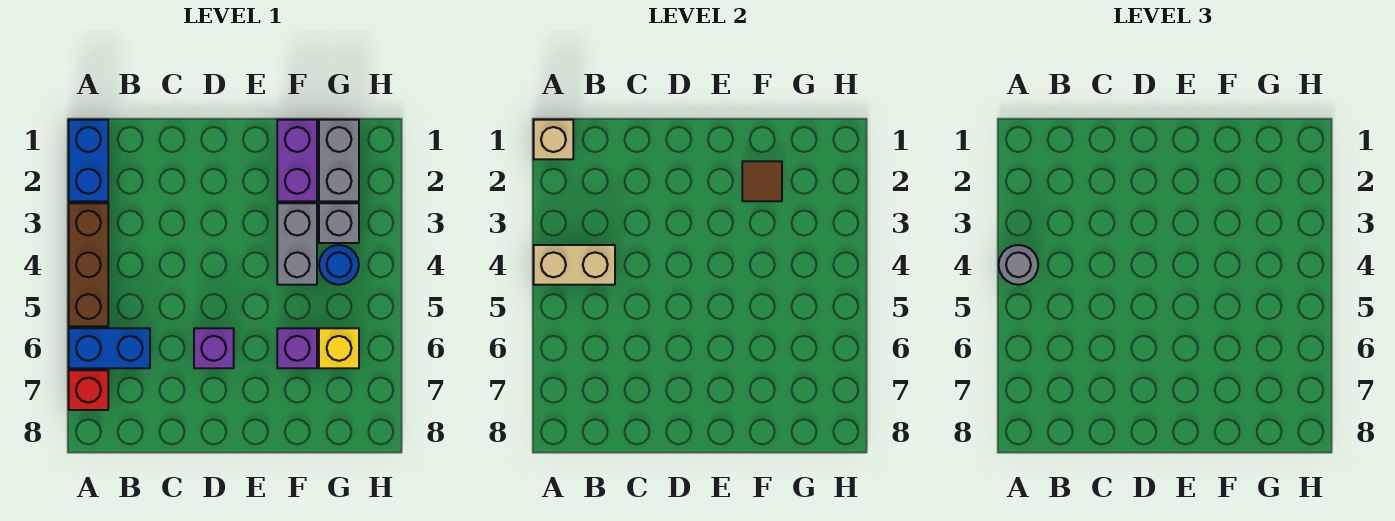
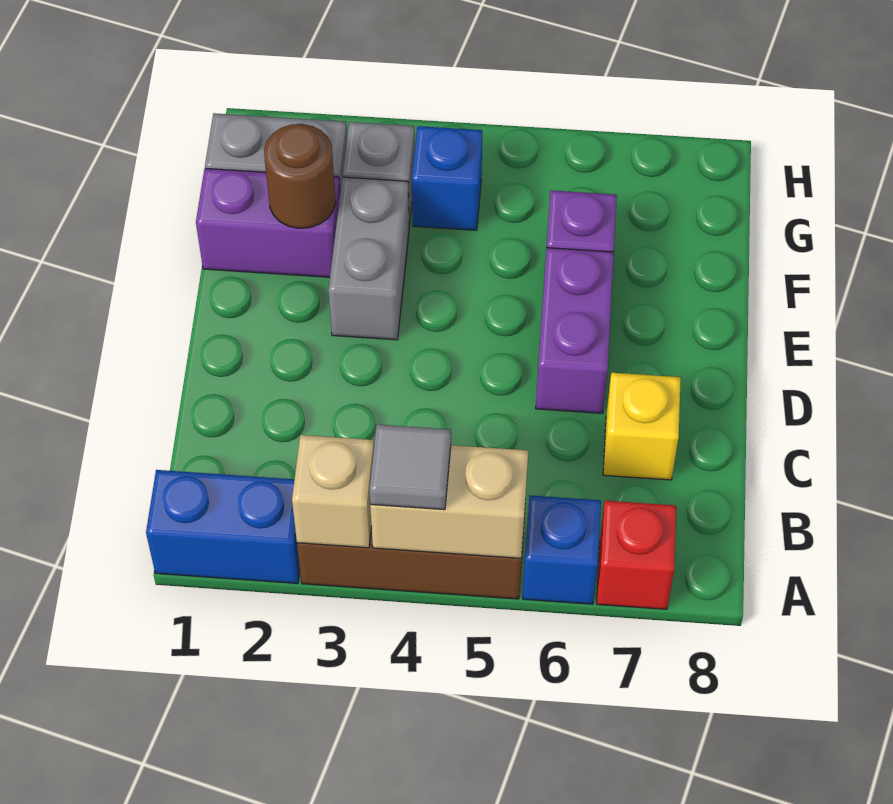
tan 1x1 brick [534,120,573,159] -> tan 1x1 brick moved to [292,435,374,548]
tan 1x2 brick [534,245,615,285] -> tan 1x2 brick turned to [370,445,528,558]
grey 1x1 round brick [999,245,1038,285] -> grey 1x1 tile [369,424,451,510]
blue 1x2 brick [69,328,150,368] -> blue 1x1 brick [523,495,601,604]
purple 1x1 brick [194,328,234,368] -> purple 1x2 brick [536,248,614,413]
brown 1x1 tile [742,161,782,201] -> brown 1x1 round brick [264,124,336,228]
grey 1x2 brick [277,203,317,285] -> grey 1x2 brick turned to [328,177,409,340]
blue 1x1 round brick [319,245,359,285] -> blue 1x1 brick [412,126,482,230]
yellow 1x1 brick [319,328,359,368] -> yellow 1x1 brick moved to [603,373,681,480]

